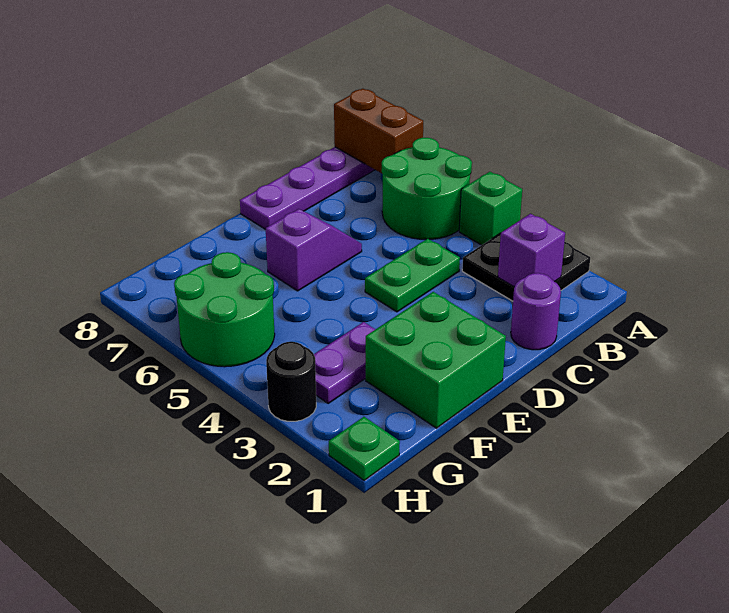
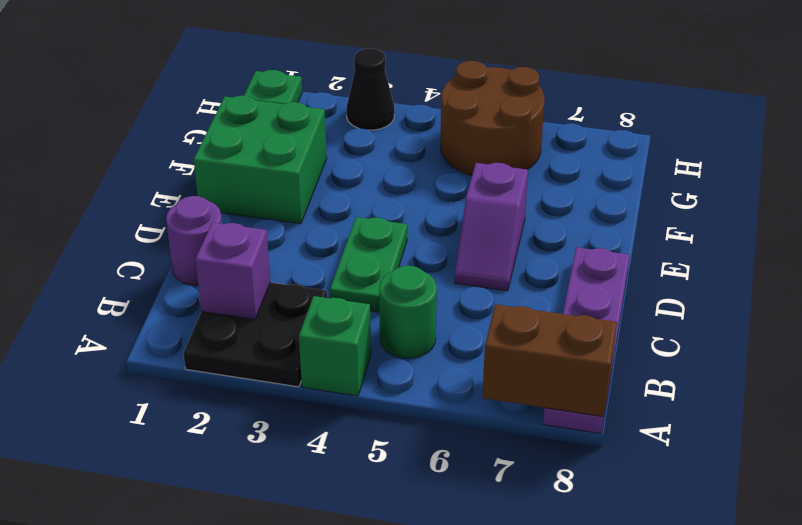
green 2x2 round brick [382,138,472,239] -> green 1x1 round brick [379,266,437,358]
purple 1x2 plate [314,322,375,403] -> none
green 2x2 round brick [174,252,275,367] -> brown 2x2 round brick [440,61,545,176]
black 1x1 round brick [266,342,316,421] -> black 1x1 cone [346,49,394,130]

